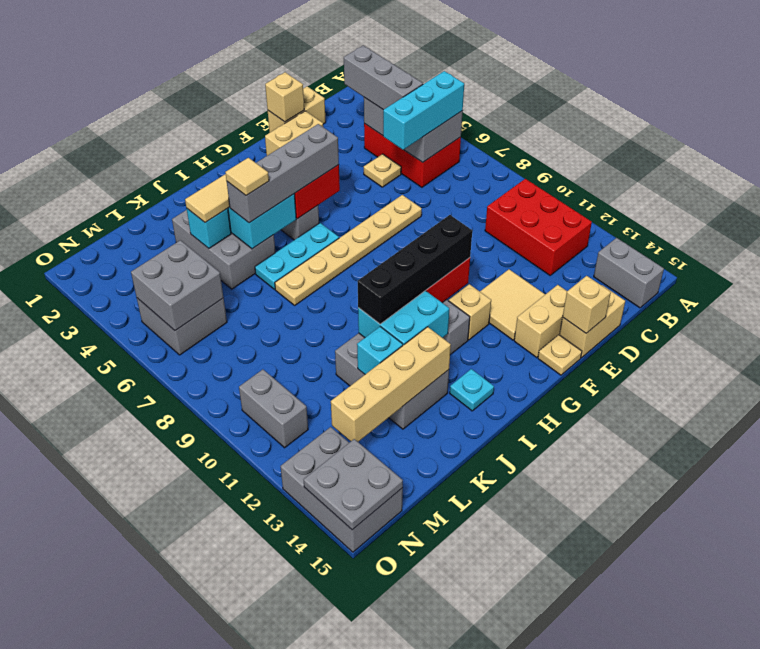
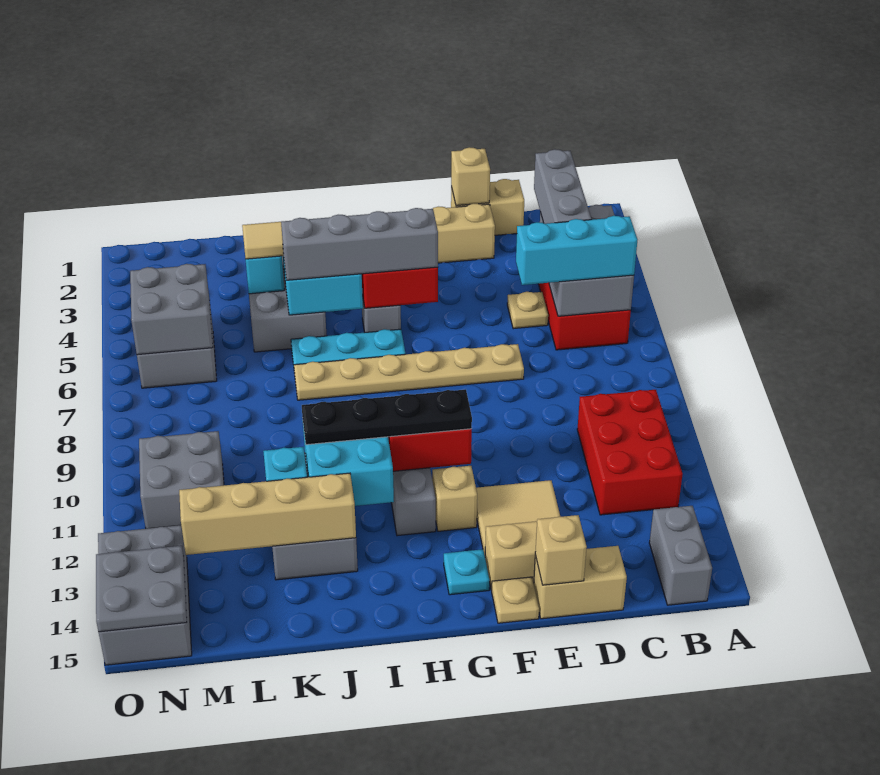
black 1x4 brick [358,215,472,324] -> black 1x4 plate [302,389,472,445]
cyan 1x1 plate [450,369,494,411] -> cyan 1x1 plate moved to [444,549,490,595]
tan 1x1 tile [225,158,269,196] -> none
grey 1x2 brick [239,369,308,448] -> grey 2x2 brick [139,431,224,529]

